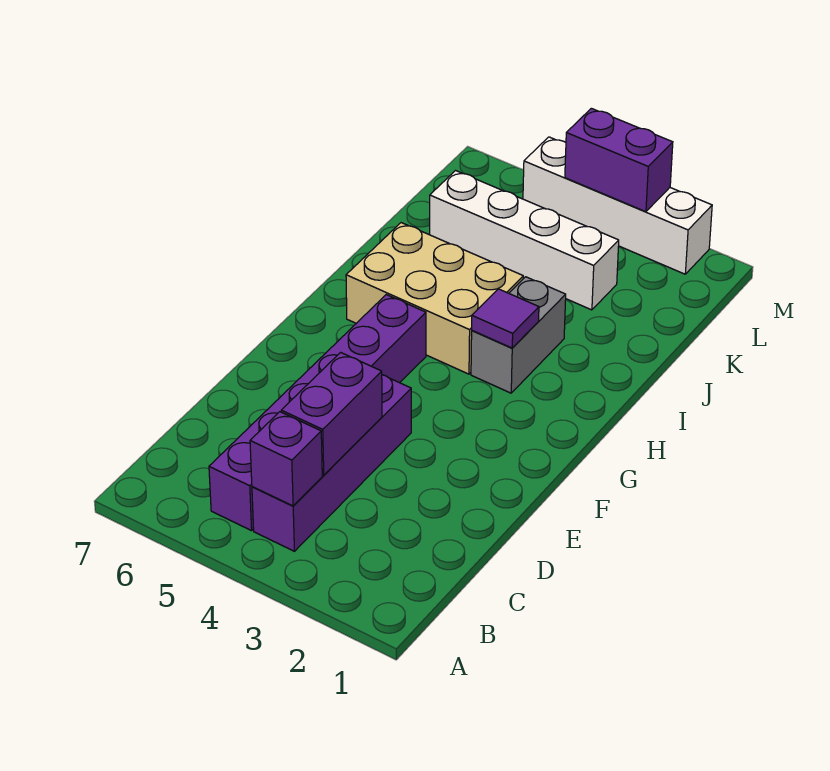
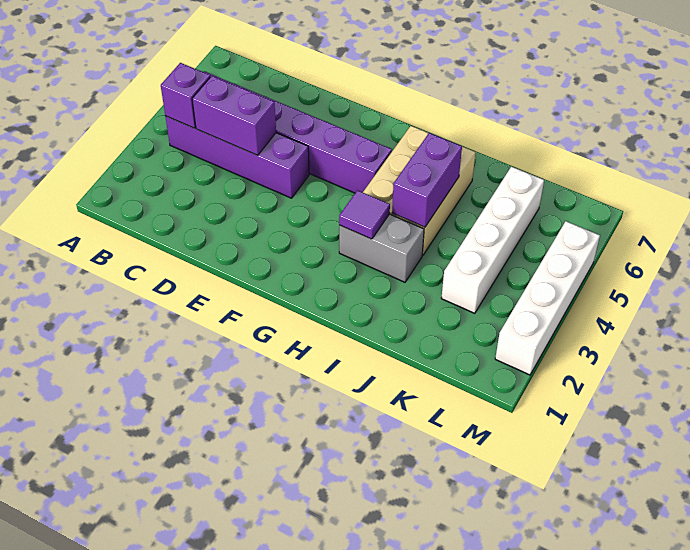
purple 1x2 brick [565,108,673,212] -> purple 1x2 brick moved to [392,133,462,227]

